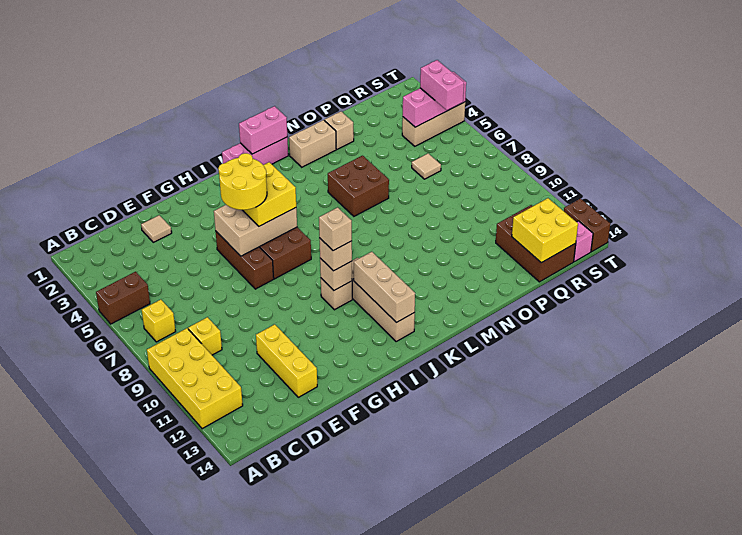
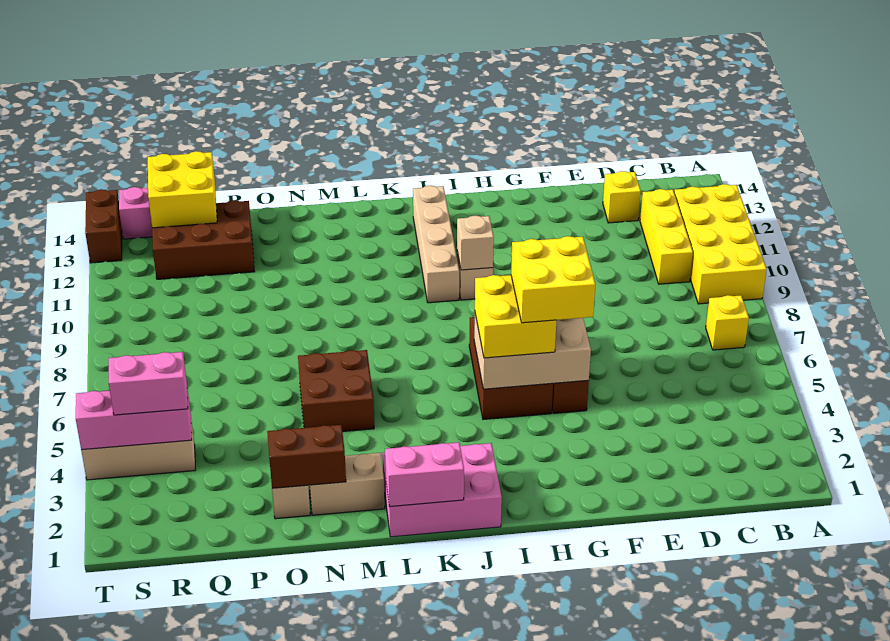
brown 1x2 brick [96,272,150,324] -> brown 1x2 brick moved to [267,425,346,488]
yellow 1x1 brick [188,317,222,355] -> yellow 1x1 brick moved to [603,171,641,223]
tan 1x1 tile [141,215,172,242] -> none
yellow 1x3 brick [256,324,317,397] -> yellow 1x3 brick moved to [640,189,693,284]
yellow 2x2 round brick [218,153,267,210] -> yellow 2x2 brick [511,236,595,323]
tan 1x1 brick [319,238,352,271] -> none
tan 1x1 brick [319,207,352,251] -> none
pink 1x3 brick [222,137,288,165] -> pink 2x3 brick [382,443,502,537]
tan 1x3 brick [354,252,415,323] -> none
tan 1x1 tile [412,154,441,179] -> none
brown 2x3 brick [496,205,576,282] -> brown 2x3 brick turned to [152,200,255,279]
pink 1x2 brick [420,60,464,110] -> pink 1x2 brick turned to [109,352,188,415]

